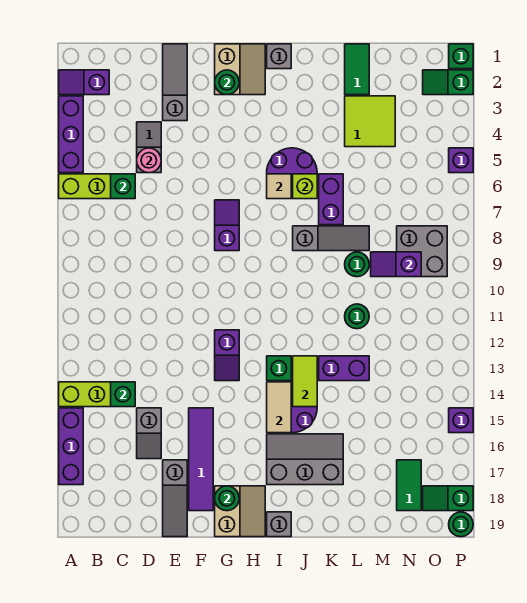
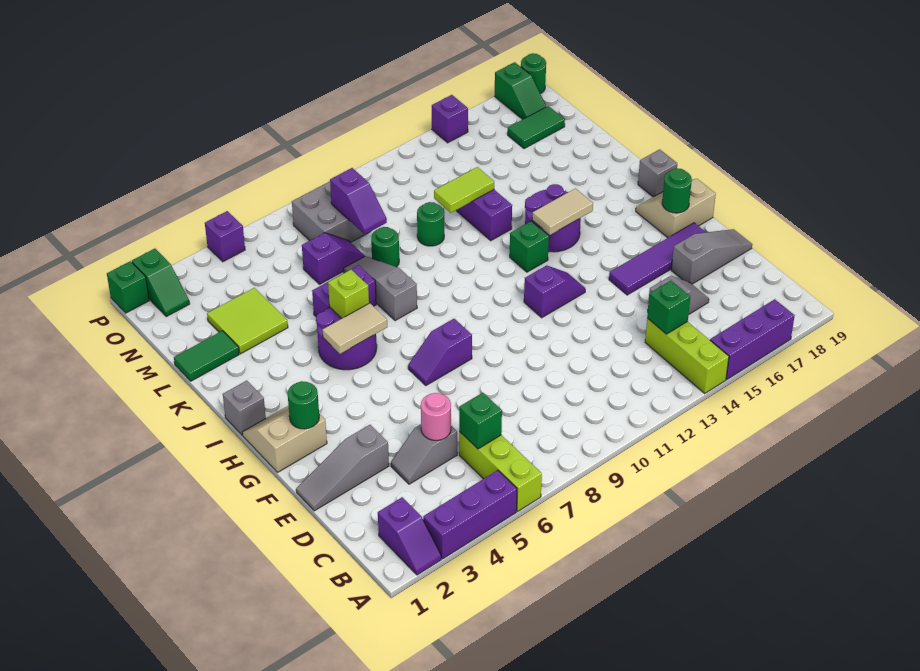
tan 1x1 tile [267,174,291,199] -> tan 1x2 tile [322,303,387,354]
grey 2x3 slope [267,434,343,485] -> none
lime 1x2 tile [293,356,317,407] -> lime 1x2 tile moved to [434,167,494,213]
none -> purple 1x2 slope [302,233,365,284]

